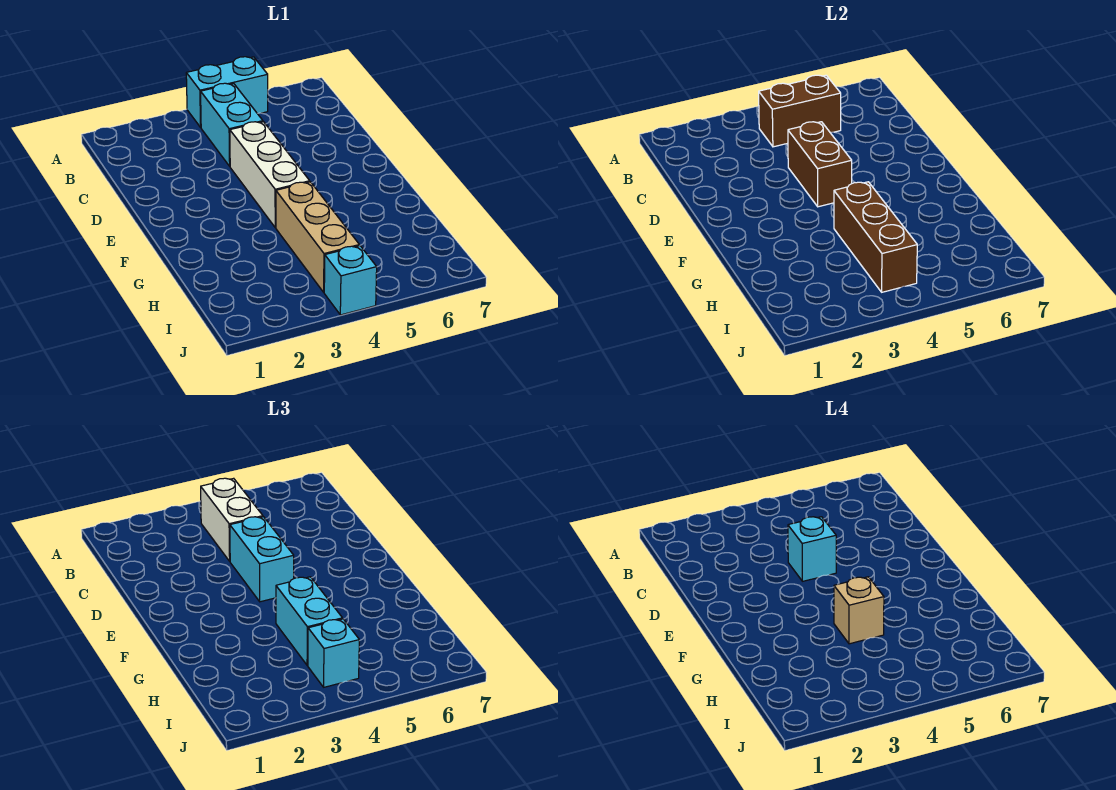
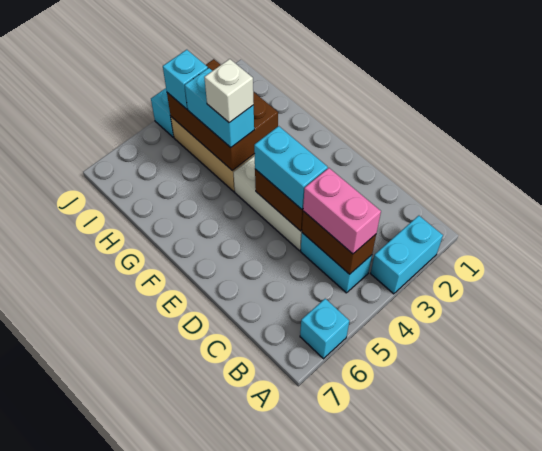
cyan 1x2 brick [186,57,268,127] -> cyan 1x2 brick moved to [371,216,443,294]
brown 1x2 brick [759,75,841,147] -> brown 1x2 brick turned to [302,211,376,274]
white 1x2 brick [201,478,263,561] -> pink 1x2 brick [303,168,381,254]
cyan 1x1 brick [788,517,836,581] -> cyan 1x1 brick moved to [300,299,349,359]
brown 1x3 brick [834,182,917,292] -> brown 2x3 brick [167,59,278,171]
tan 1x1 brick [834,577,884,644] -> white 1x1 brick [204,59,254,123]

